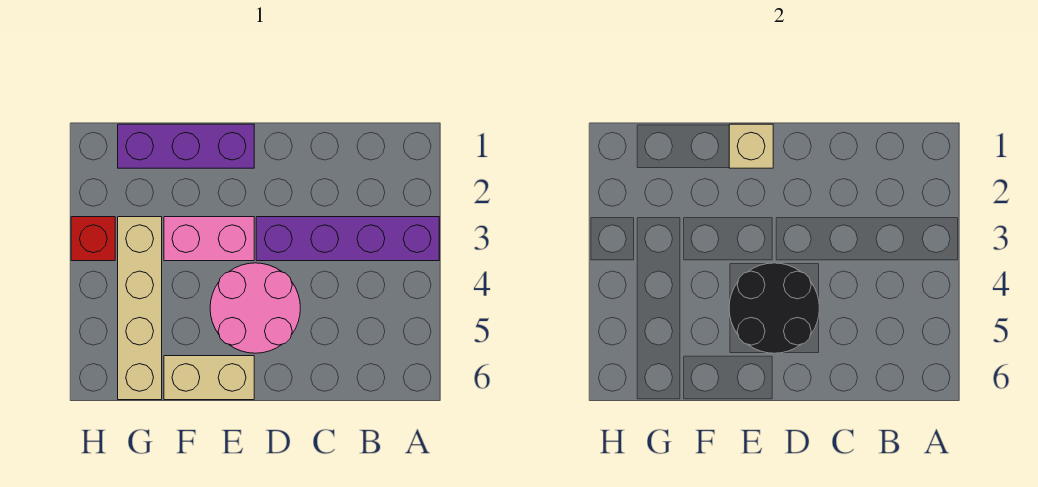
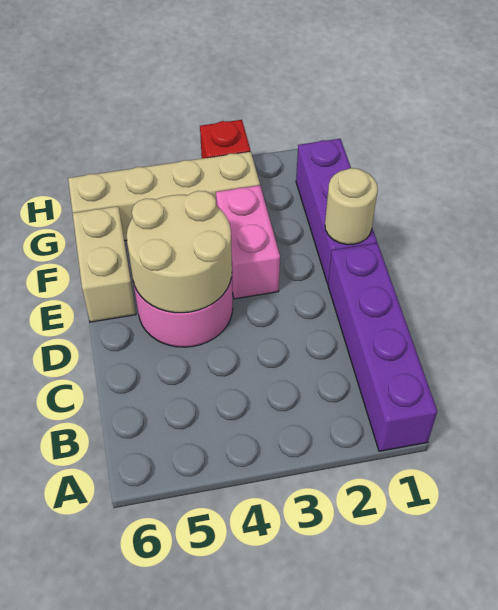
purple 1x4 brick [256,217,439,261] -> purple 1x4 brick moved to [328,243,437,451]
black 2x2 round brick [729,263,819,353] -> tan 2x2 round brick [127,191,232,313]
tan 1x1 brick [729,124,773,168] -> tan 1x1 round brick [325,168,378,245]

